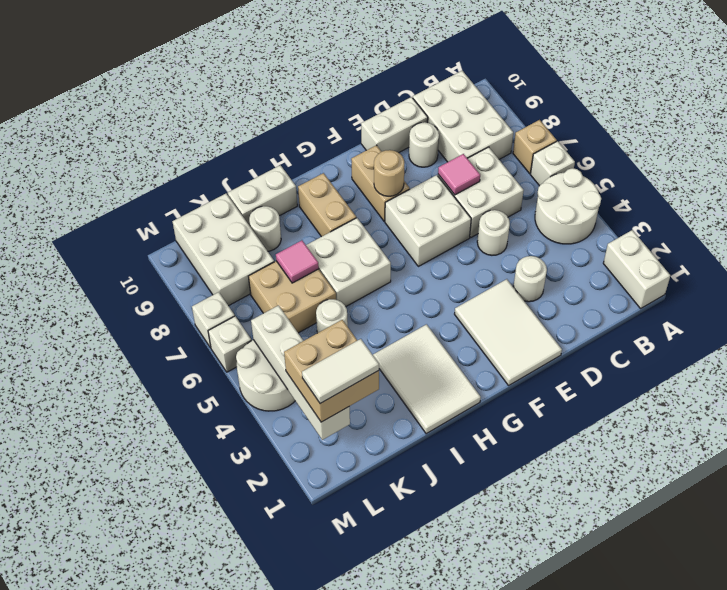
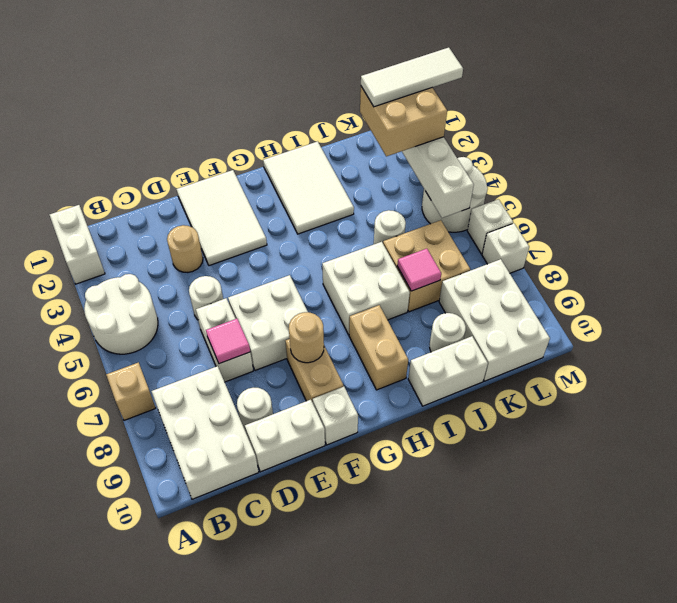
white 1x1 brick [531,141,575,186] -> white 1x1 brick moved to [313,386,358,445]
white 2x2 brick [438,147,524,237] -> white 1x2 brick [196,298,253,382]
white 1x1 round brick [513,256,547,302] -> tan 1x1 round brick [167,225,203,272]
white 1x2 tile [302,339,379,403] -> white 1x3 tile [361,48,463,107]

